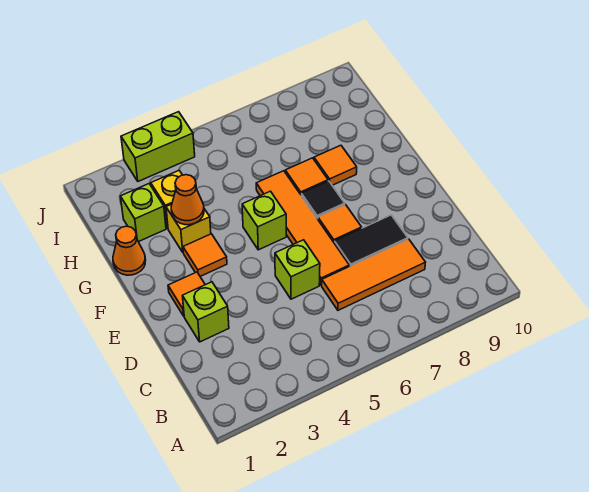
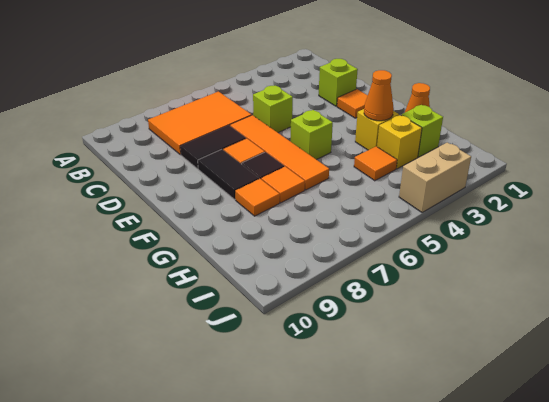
orange 1x3 tile [322,239,425,310] -> orange 2x3 tile [148,92,251,155]
none -> black 1x2 tile [198,149,259,199]
orange 1x1 tile [183,234,227,276] -> orange 1x1 tile moved to [354,146,397,181]
lime 1x2 brick [121,112,195,181] -> tan 1x2 brick [399,142,471,212]

